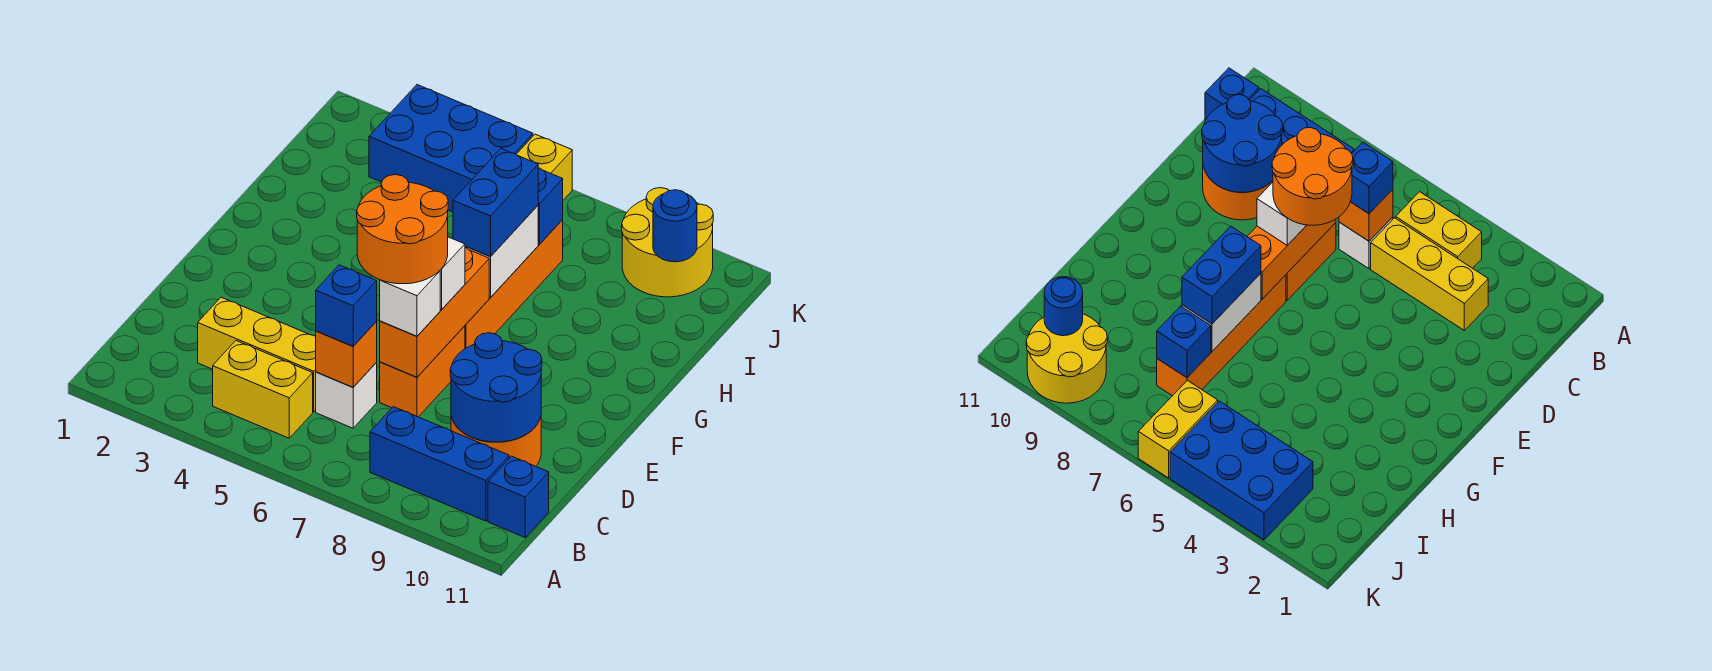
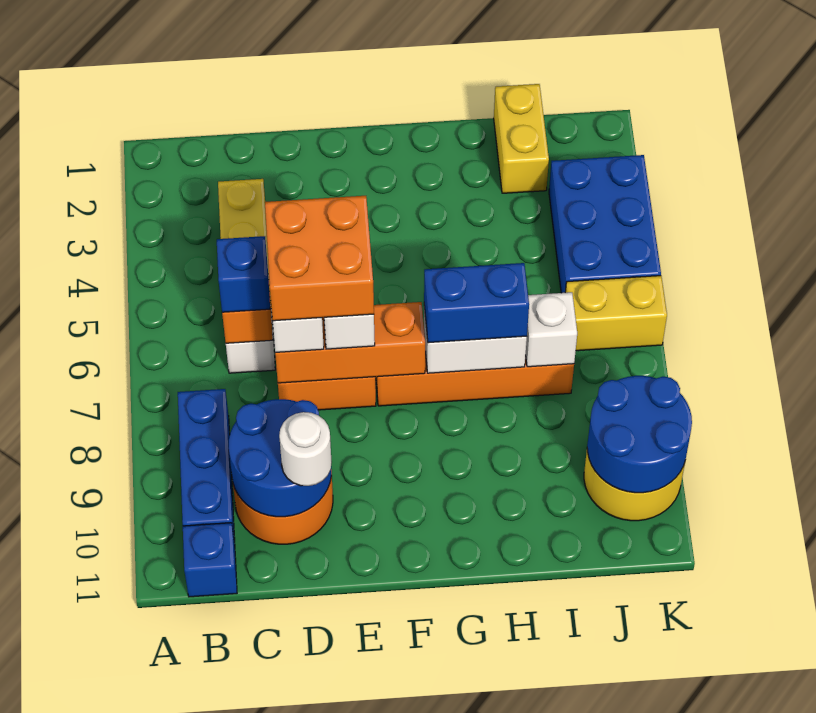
yellow 1x2 brick [213,341,313,438] -> yellow 1x2 brick moved to [494,84,549,193]
orange 2x2 round brick [357,175,448,284] -> orange 2x2 brick [265,196,374,321]
none -> white 1x1 round brick [279,412,332,486]
blue 1x1 brick [538,168,563,244] -> white 1x1 brick [526,292,577,367]
blue 1x1 round brick [653,190,697,262] -> blue 2x2 round brick [587,376,692,493]

